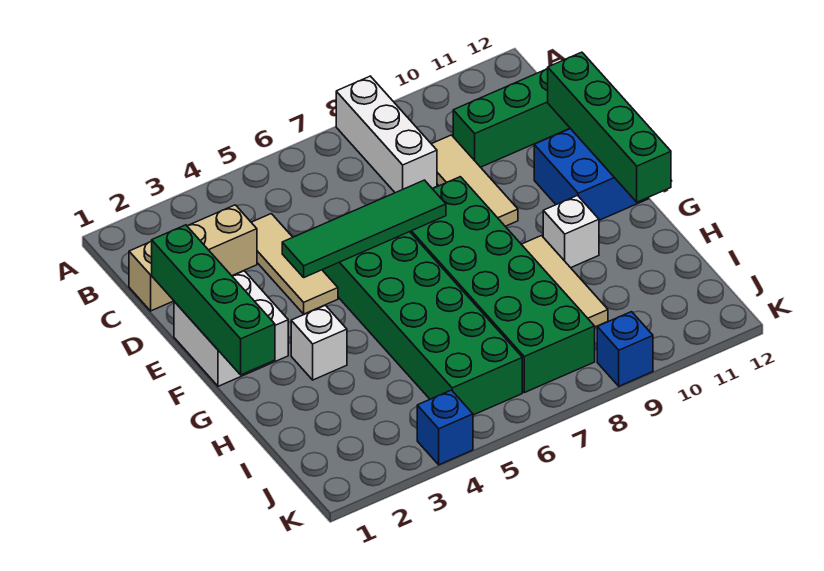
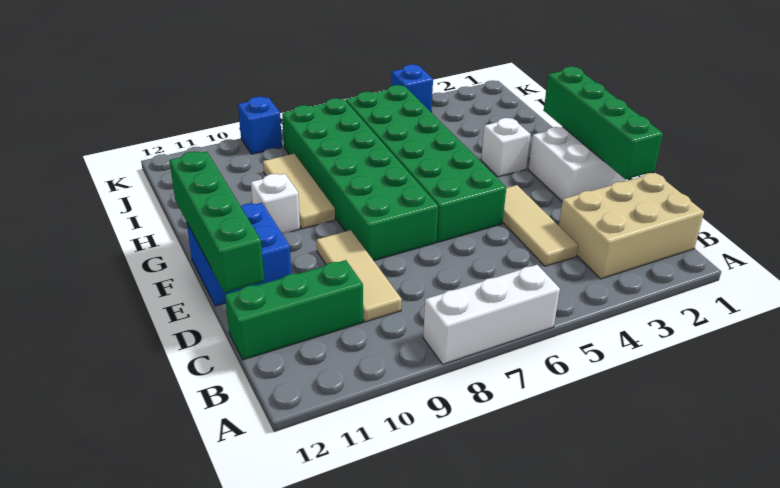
white 1x3 brick [336,76,437,193] -> white 1x3 brick turned to [423,265,560,364]
tan 1x3 brick [129,205,257,311] -> tan 2x3 brick [559,173,704,279]
green 1x4 tile [282,180,446,277] -> none

